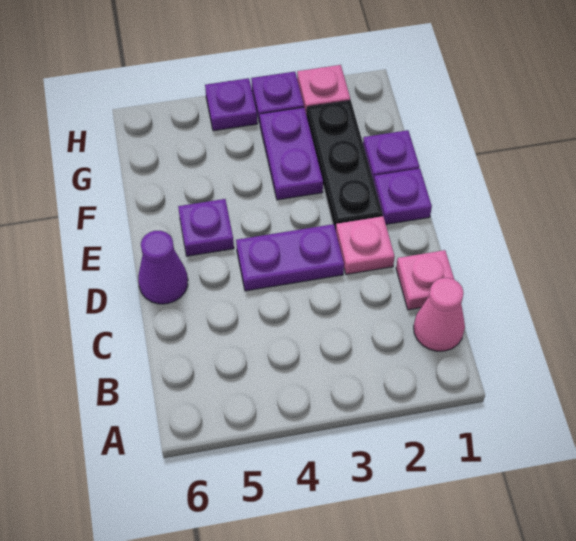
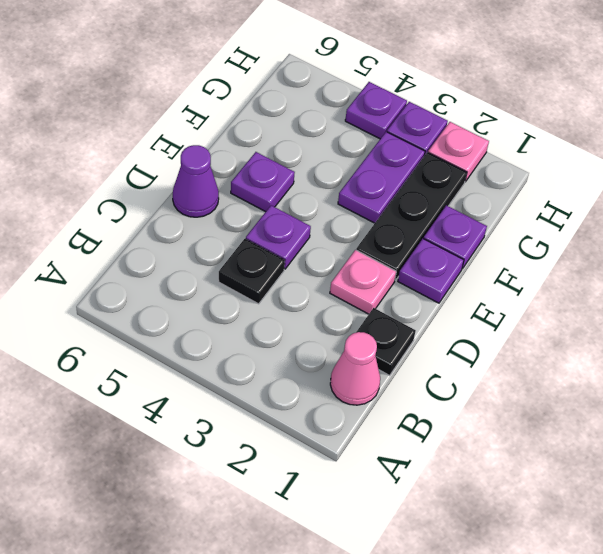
pink 1x1 plate [396,250,454,310] -> black 1x1 plate [356,308,416,375]
none -> black 1x1 plate [218,239,285,304]
purple 1x2 plate [236,224,344,291] -> purple 1x1 plate [246,205,311,269]

